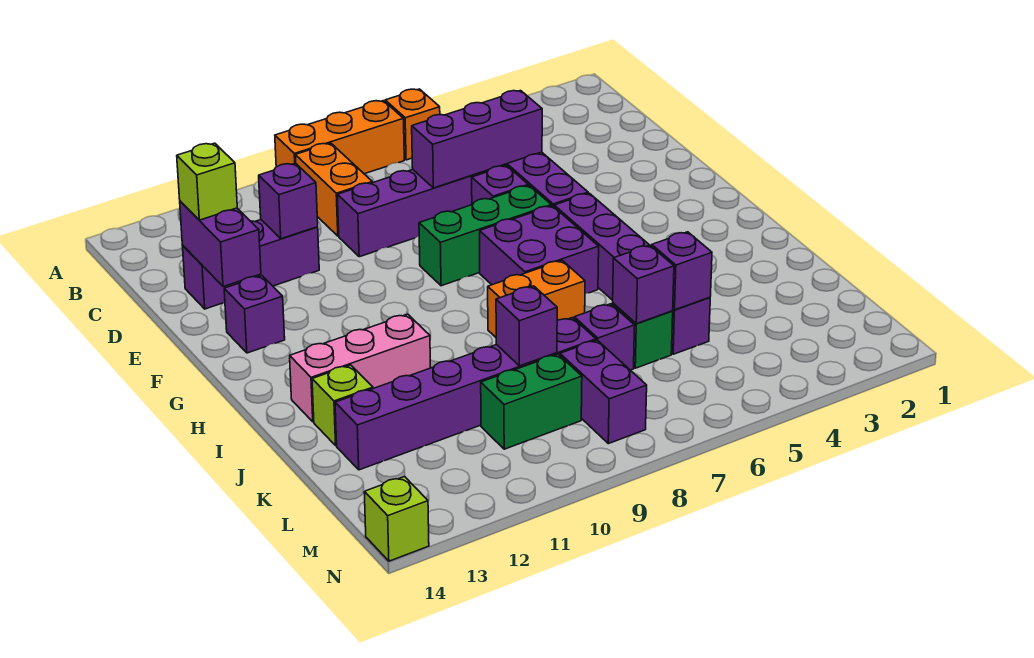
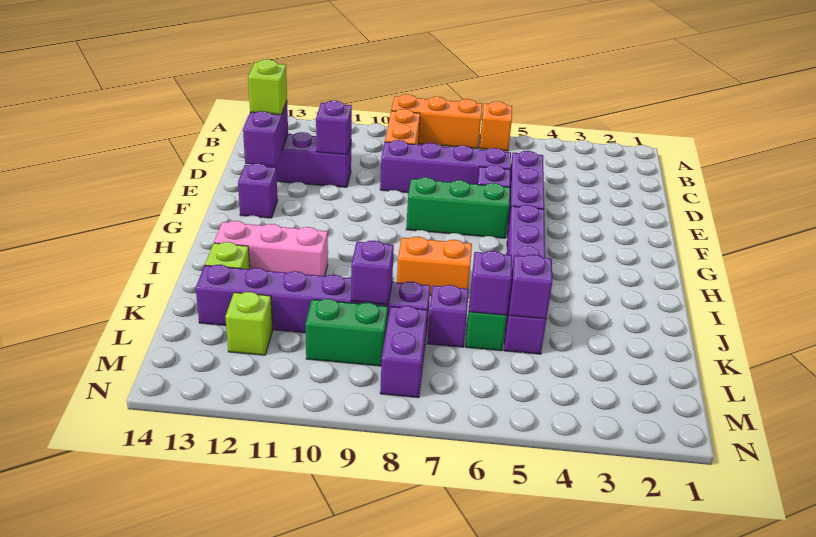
purple 1x3 brick [412,91,542,188] -> none
purple 2x2 brick [480,206,599,294] -> none
lime 1x1 brick [364,476,429,561] -> lime 1x1 brick moved to [225,292,272,355]

